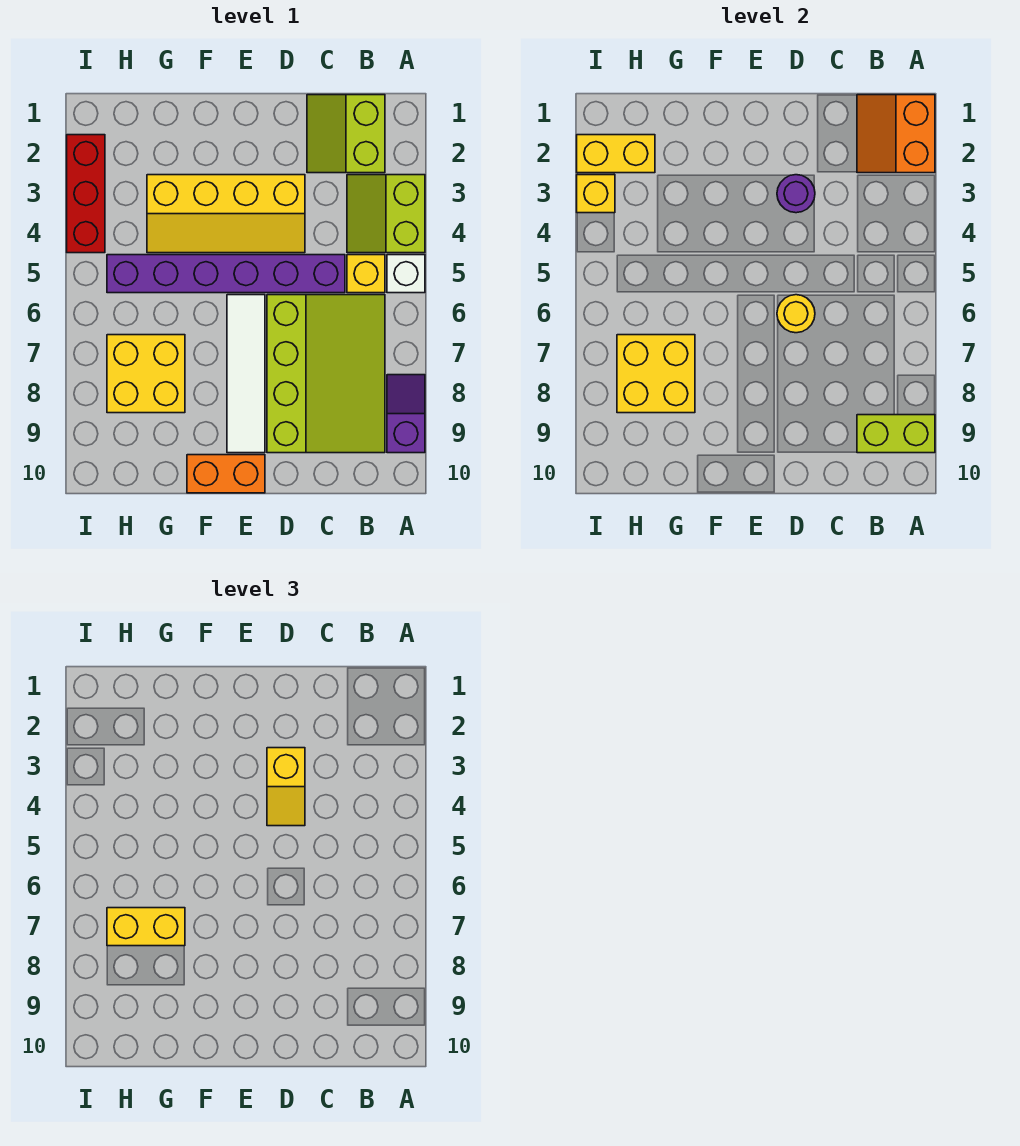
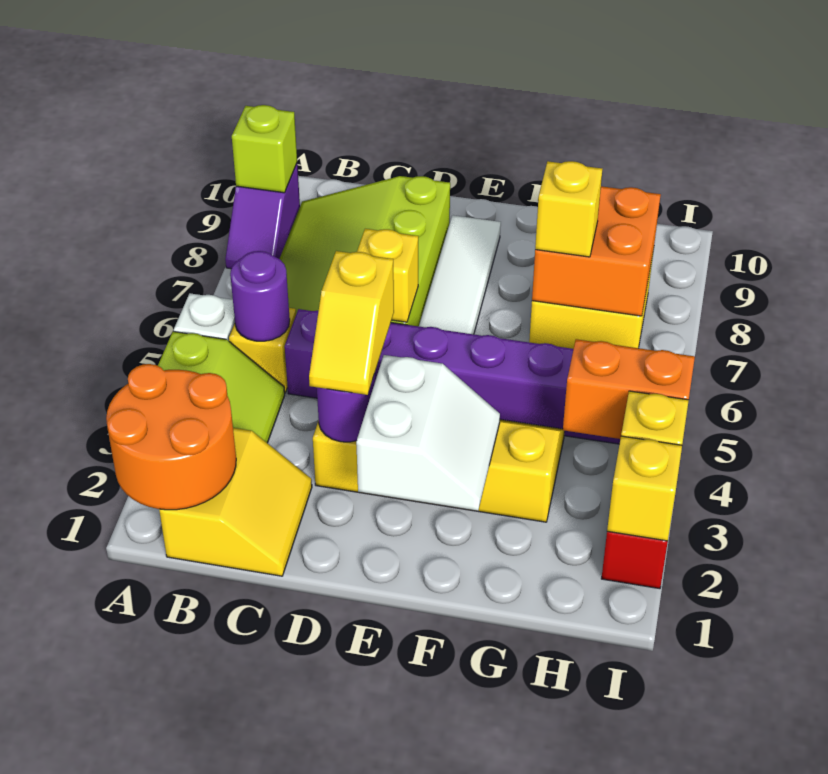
orange 2x2 slope [857,95,935,173] -> orange 2x2 round brick [106,364,236,510]
lime 1x2 brick [857,415,935,453] -> lime 1x1 brick [232,105,297,193]
lime 2x2 slope [307,95,385,173] -> yellow 2x2 slope [159,428,312,576]
none -> purple 1x1 round brick [230,251,290,341]
yellow 1x2 slope [267,748,305,826] -> yellow 1x2 slope turned to [309,251,394,395]
yellow 1x1 round brick [777,295,815,333] -> yellow 1x1 brick [357,229,418,322]
none -> white 2x2 slope [356,355,500,511]
orange 1x2 brick [187,455,265,493] -> orange 1x2 brick moved to [563,339,695,439]
yellow 2x2 brick [617,335,695,413] -> orange 2x2 brick [532,186,661,316]
yellow 1x2 brick [107,908,185,946] -> yellow 1x1 brick [535,161,602,257]
yellow 1x2 brick [577,135,655,173] -> yellow 1x1 brick [607,436,682,541]

